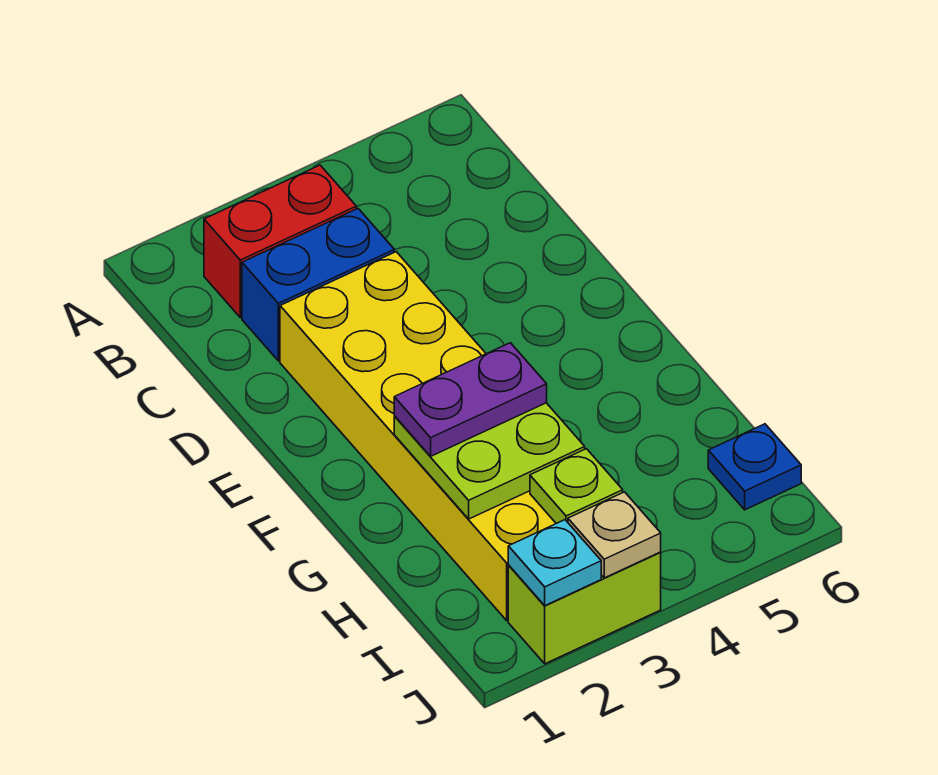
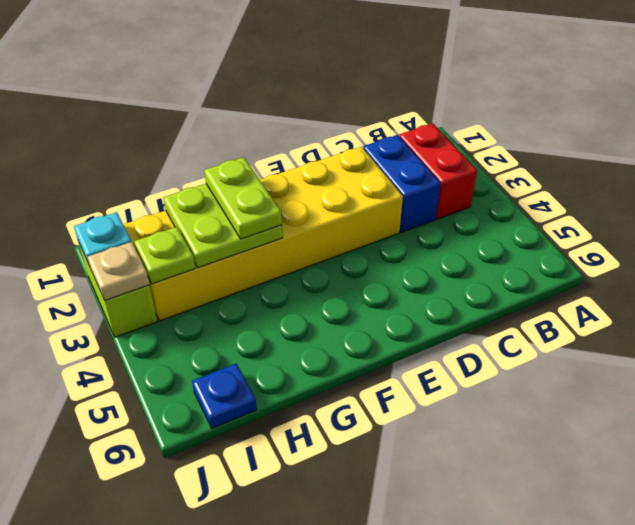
purple 1x2 plate [394,343,547,456] -> lime 1x2 plate [204,157,282,239]

